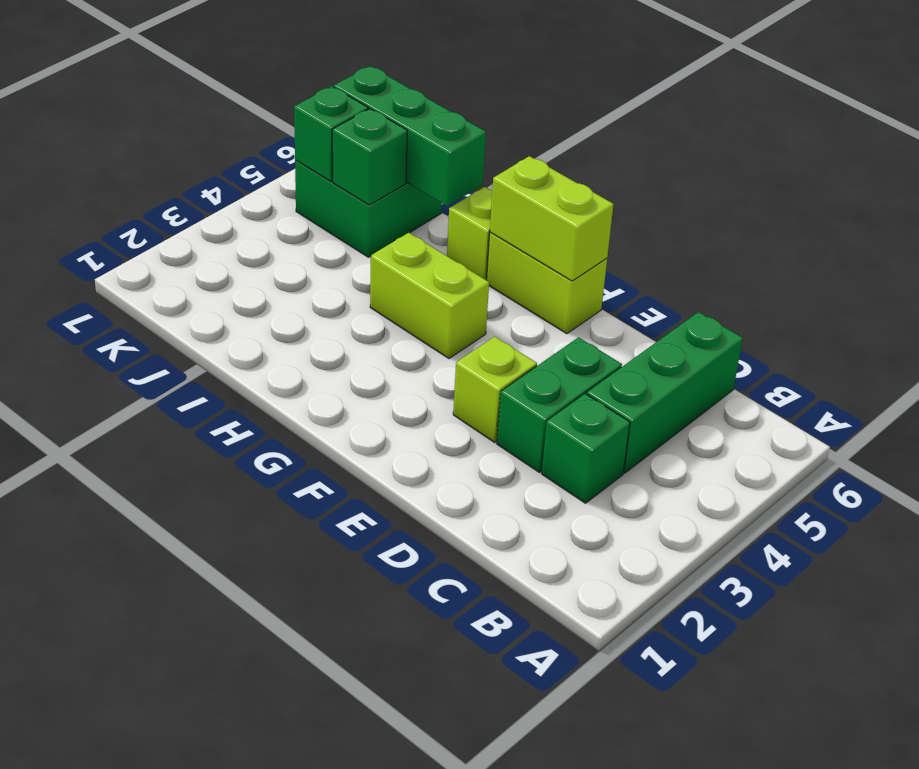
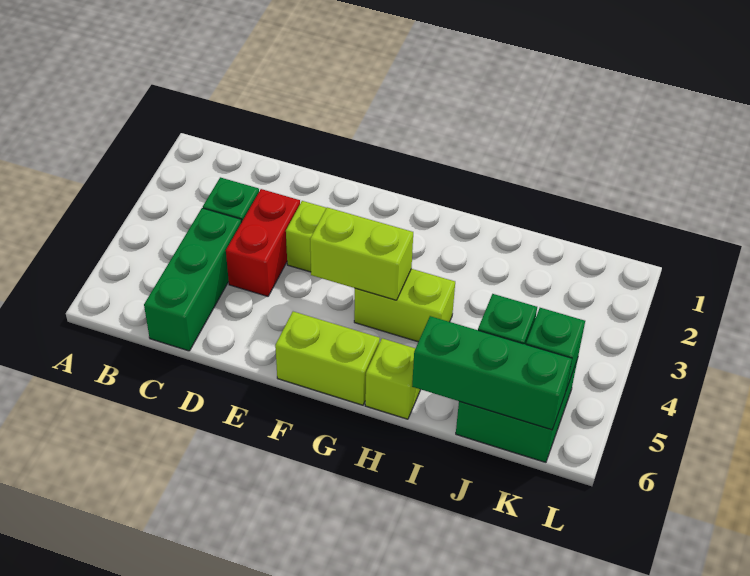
green 1x2 brick [497,337,622,472] -> red 1x2 brick [226,189,300,296]
lime 1x2 brick [490,156,613,281] -> lime 1x2 brick moved to [310,207,413,300]

